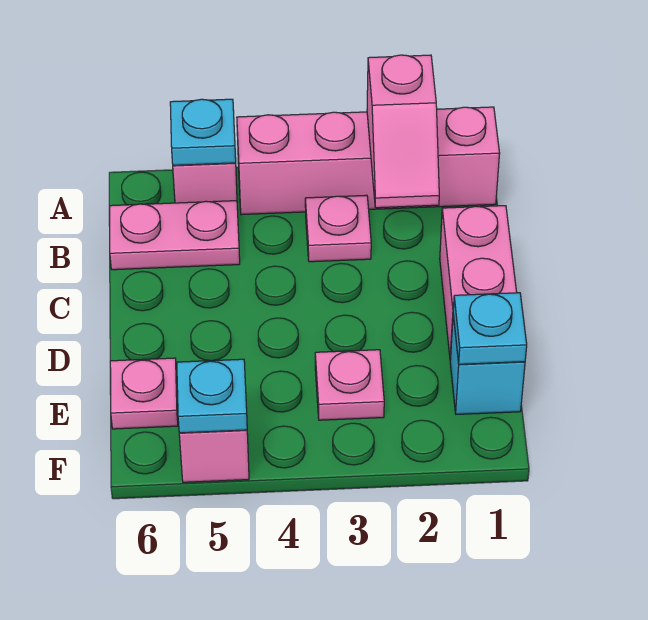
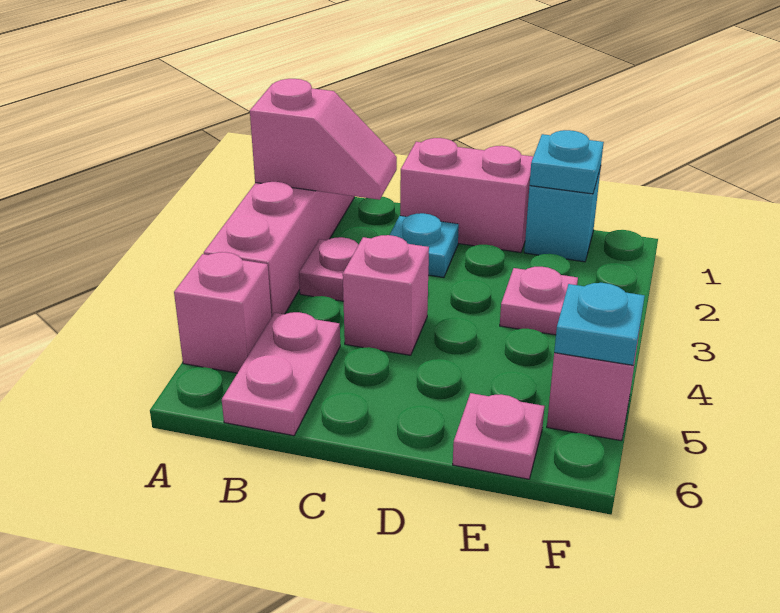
cyan 1x1 plate [170,99,236,165] -> cyan 1x1 plate moved to [390,213,459,278]
none -> pink 1x1 brick [343,235,429,355]

